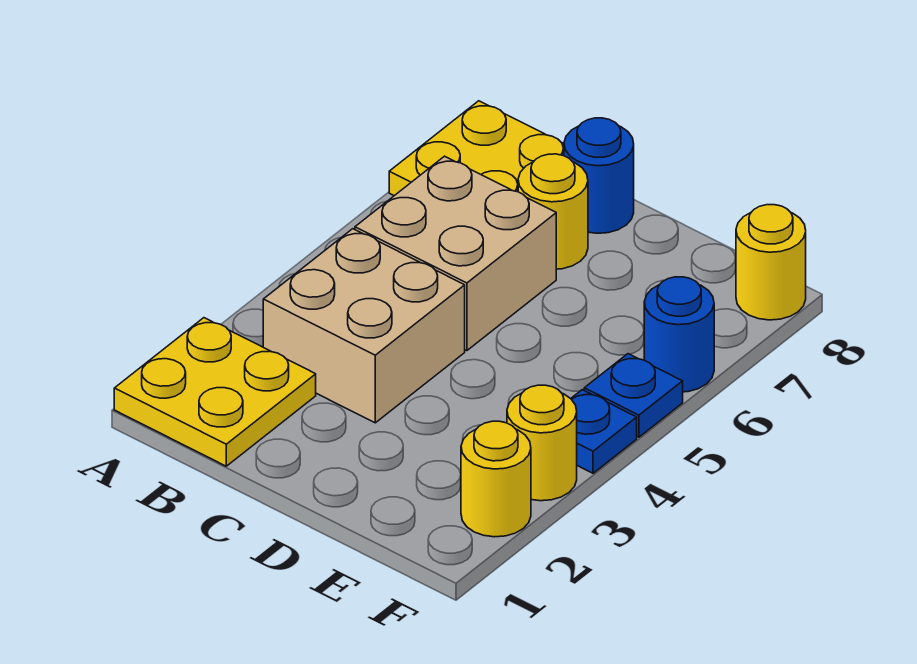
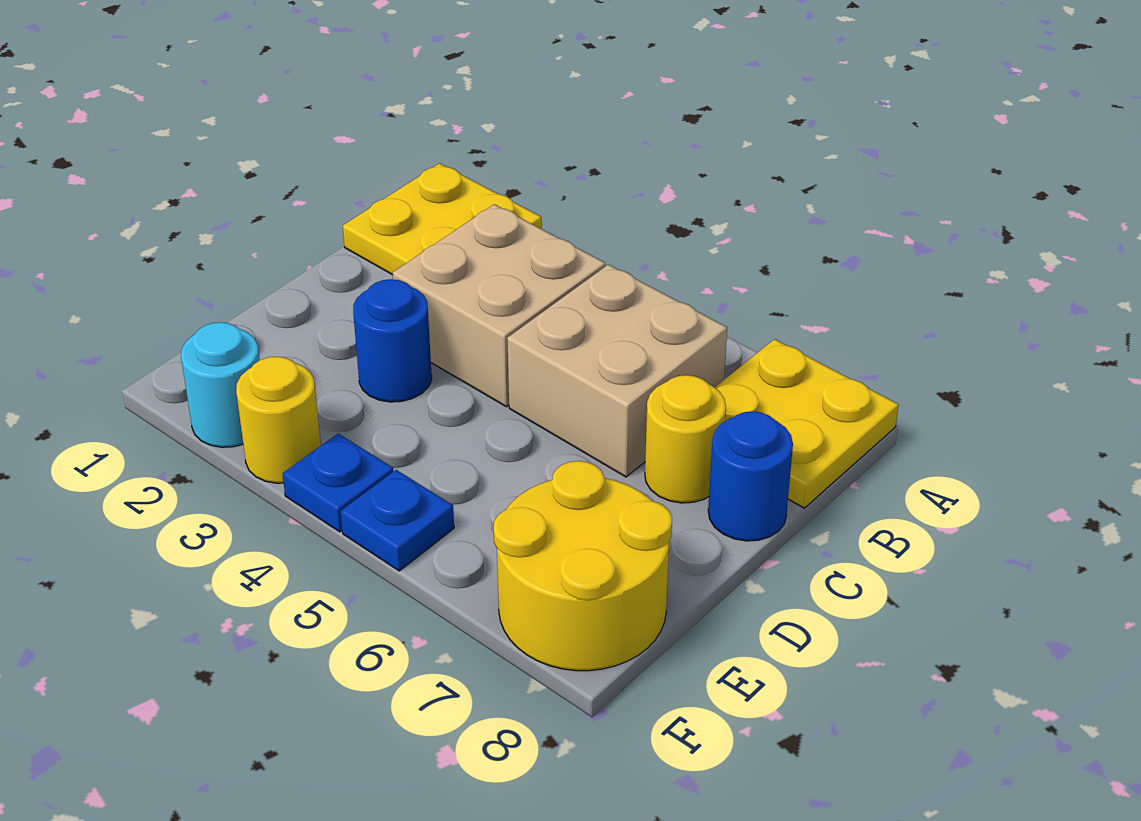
yellow 1x1 round brick [461,421,531,537] -> cyan 1x1 round brick [181,322,260,447]
blue 1x1 round brick [644,277,714,392] -> blue 1x1 round brick moved to [353,279,432,402]
yellow 1x1 round brick [736,205,806,320] -> yellow 2x2 round brick [494,461,672,671]

